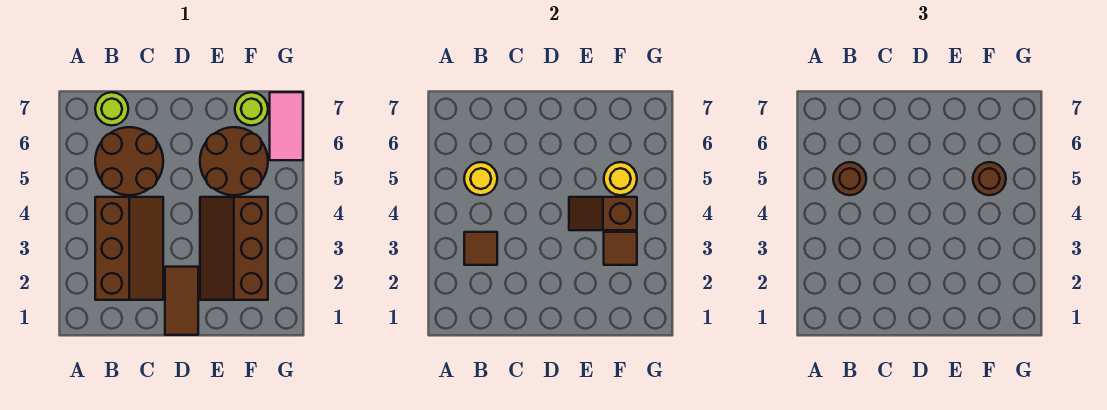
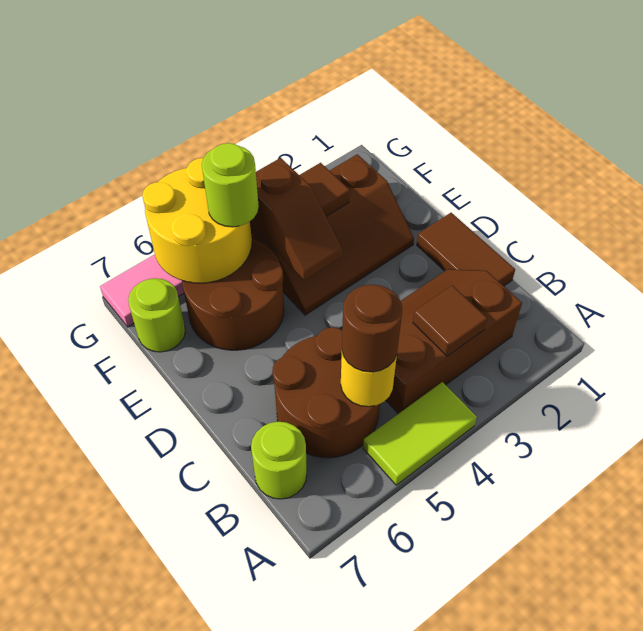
none -> lime 1x2 tile [363,382,477,485]
brown 1x2 tile [165,267,198,335] -> brown 1x2 tile turned to [417,213,515,286]
yellow 1x1 round brick [604,162,637,195] -> yellow 2x2 round brick [142,158,252,283]
brown 1x1 round brick [973,162,1006,195] -> lime 1x1 round brick [202,143,259,227]

